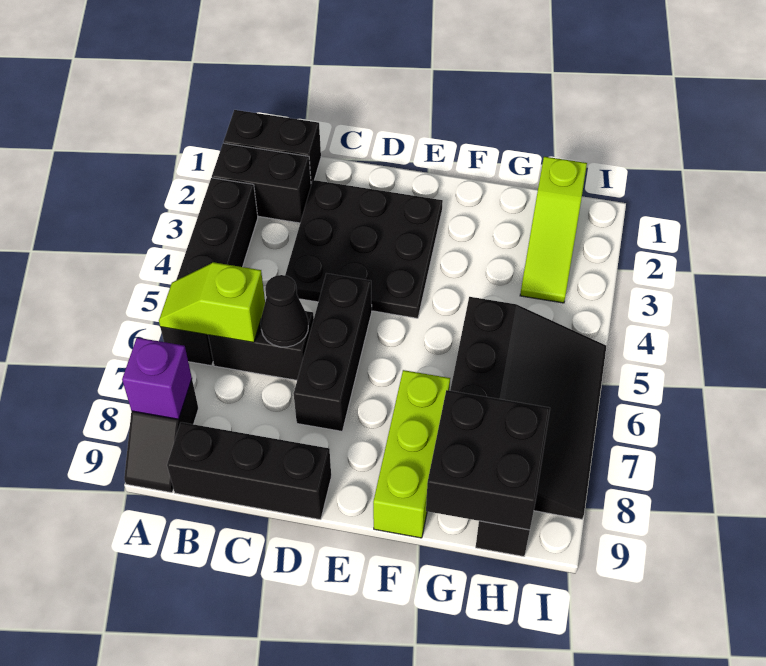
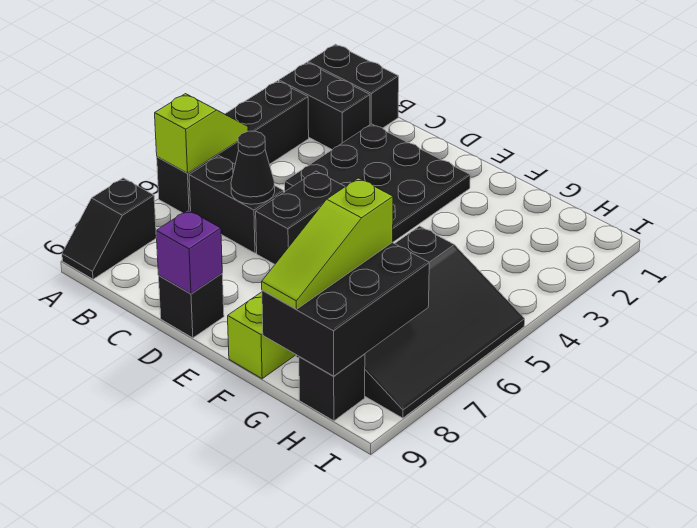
lime 1x2 slope [159,262,265,342] -> lime 1x2 slope turned to [155,94,248,173]
purple 1x1 brick [122,338,192,419] -> purple 1x1 brick moved to [156,210,222,294]
black 1x3 brick [167,422,331,520] -> black 1x1 brick [159,273,224,338]
black 1x3 brick [294,273,372,431] -> black 1x2 brick [256,171,345,264]
black 2x2 brick [426,390,550,530] -> black 2x3 brick [262,242,429,376]
lime 1x3 slope [520,157,587,303] -> lime 1x3 slope moved to [262,178,393,309]

